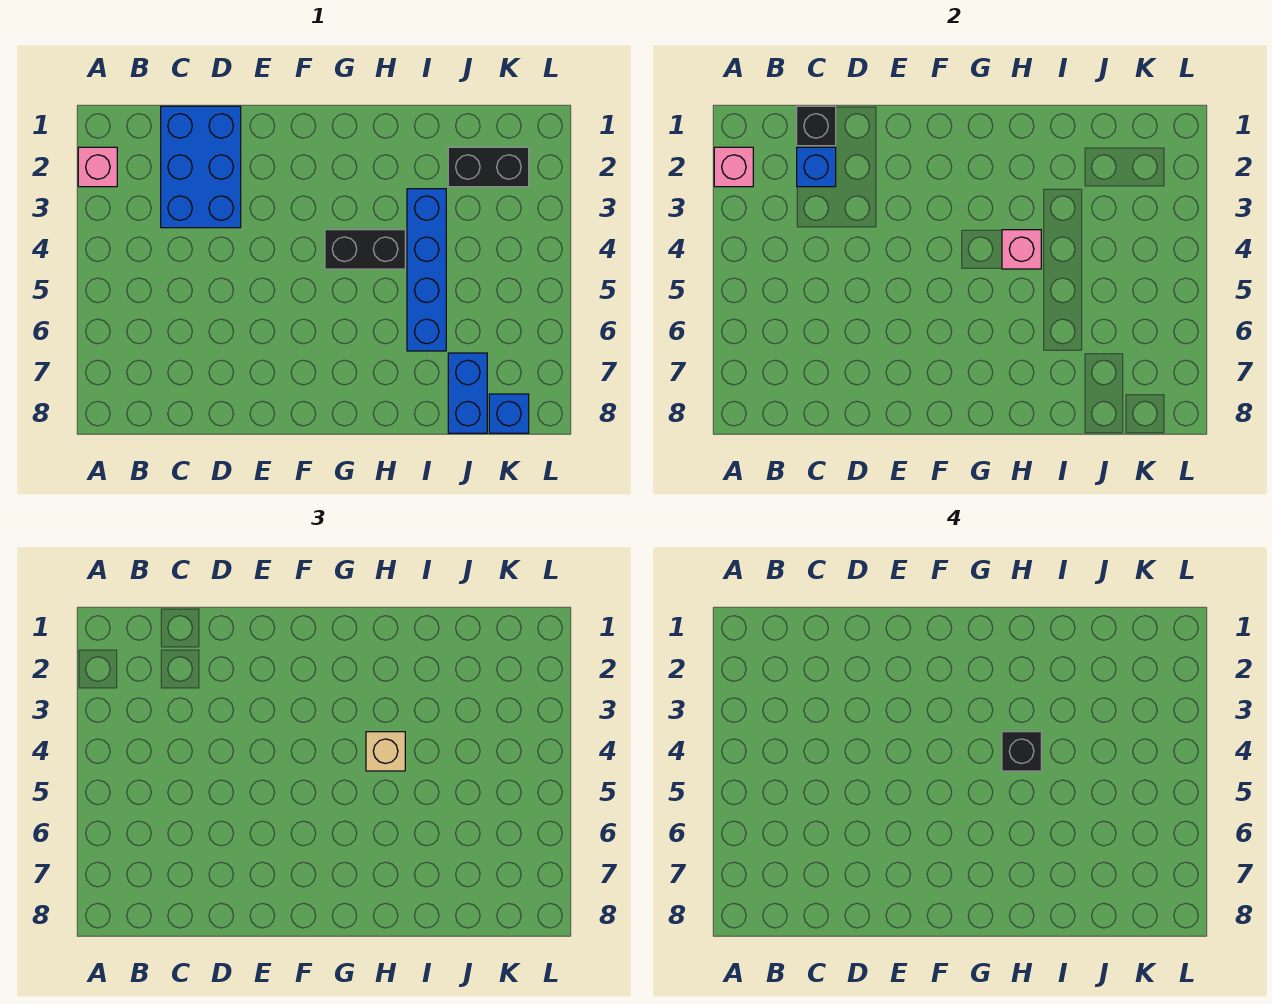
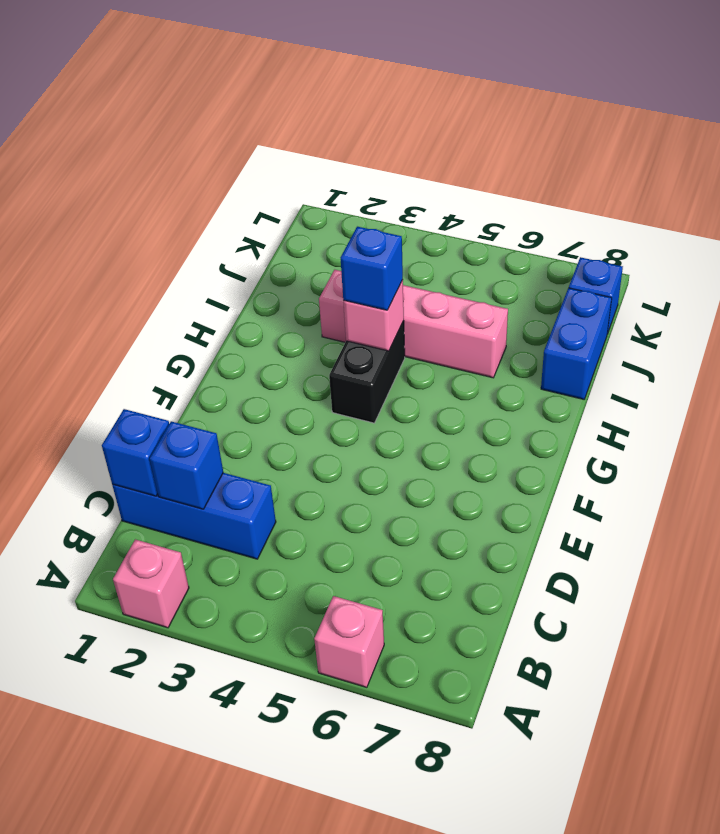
pink 1x1 brick [714,147,753,187] -> pink 1x1 brick moved to [314,596,384,687]
blue 2x3 brick [161,106,241,228] -> blue 1x3 brick [112,473,276,559]
black 1x1 brick [797,106,836,146] -> blue 1x1 brick [102,409,169,496]
tan 1x1 brick [366,732,405,771] -> blue 1x1 brick [341,227,403,310]
black 1x1 brick [1002,732,1041,771] -> none
blue 1x4 brick [407,189,446,351] -> pink 1x4 brick [319,270,508,378]
black 1x2 brick [448,147,529,187] -> none
blue 1x2 brick [448,353,487,433] -> blue 1x2 brick turned to [541,288,612,399]

